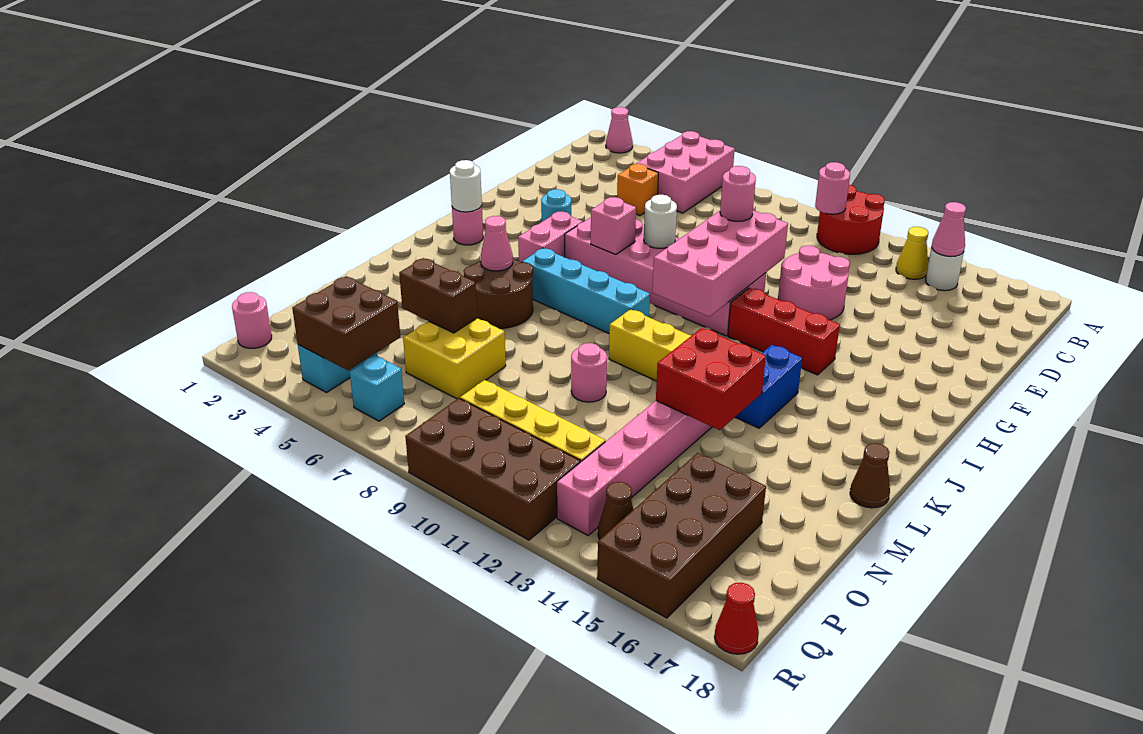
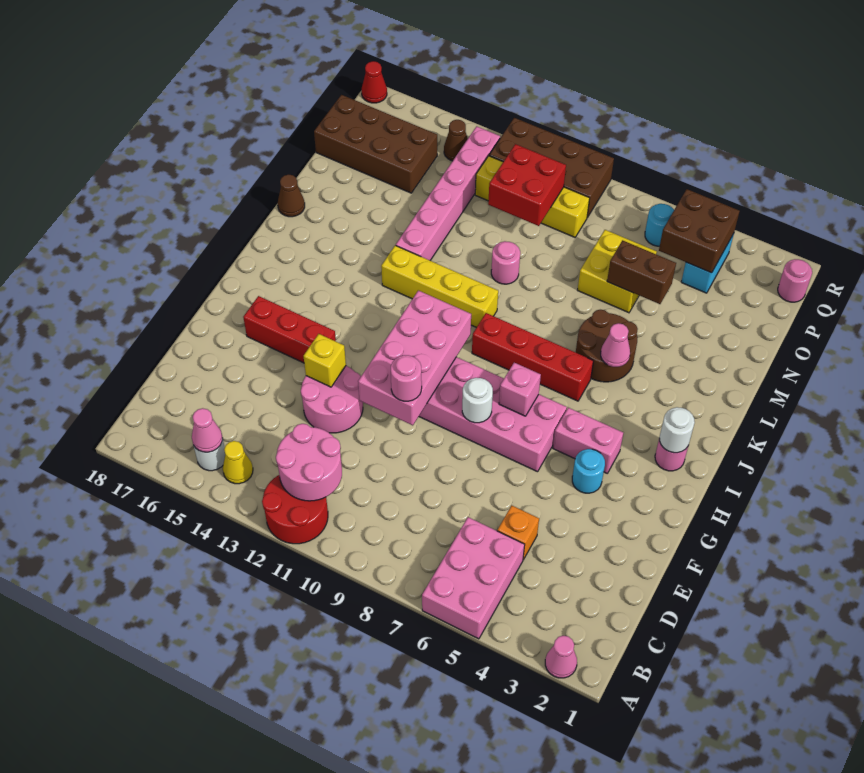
pink 1x1 round brick [815,162,850,214] -> pink 2x2 round brick [276,424,342,501]
none -> yellow 1x1 brick [304,334,346,387]
pink 1x2 brick [518,211,583,262] -> pink 1x2 brick turned to [553,408,623,473]
red 1x3 brick [728,288,840,375] -> red 1x3 brick moved to [243,296,336,363]
cyan 1x4 brick [522,248,650,334] -> red 1x4 brick [472,313,593,401]
blue 1x2 brick [735,345,802,428] -> none
red 2x2 brick [656,328,766,430] -> red 2x2 brick moved to [488,144,566,226]
brown 2x4 brick [597,453,766,618] -> brown 2x4 brick turned to [314,95,437,193]
cyan 1x1 brick [350,355,404,421] -> cyan 1x1 round brick [645,204,674,246]

